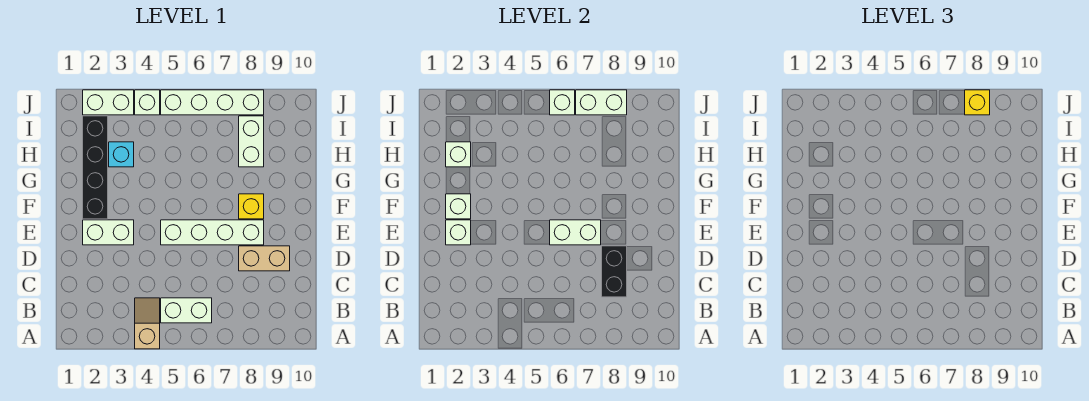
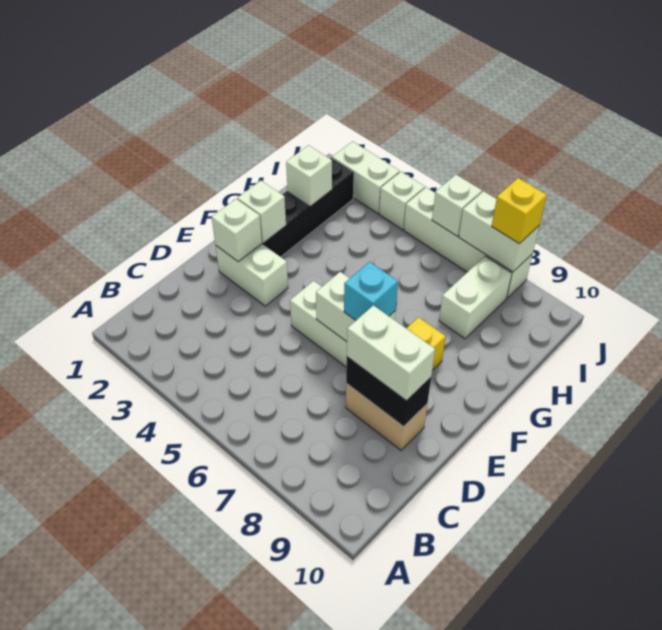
tan 1x2 slope [135,298,160,349] -> none
white 1x2 brick [161,298,212,323] -> white 1x2 brick moved to [347,305,435,401]
black 1x2 brick [602,246,627,297] -> black 1x2 brick turned to [346,357,431,427]
cyan 1x1 brick [109,142,134,167] -> cyan 1x1 brick moved to [344,262,398,321]

